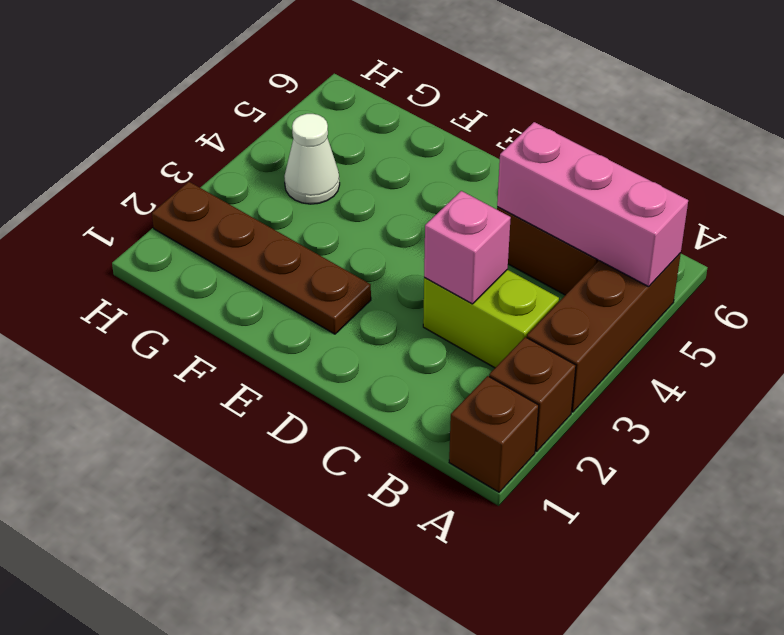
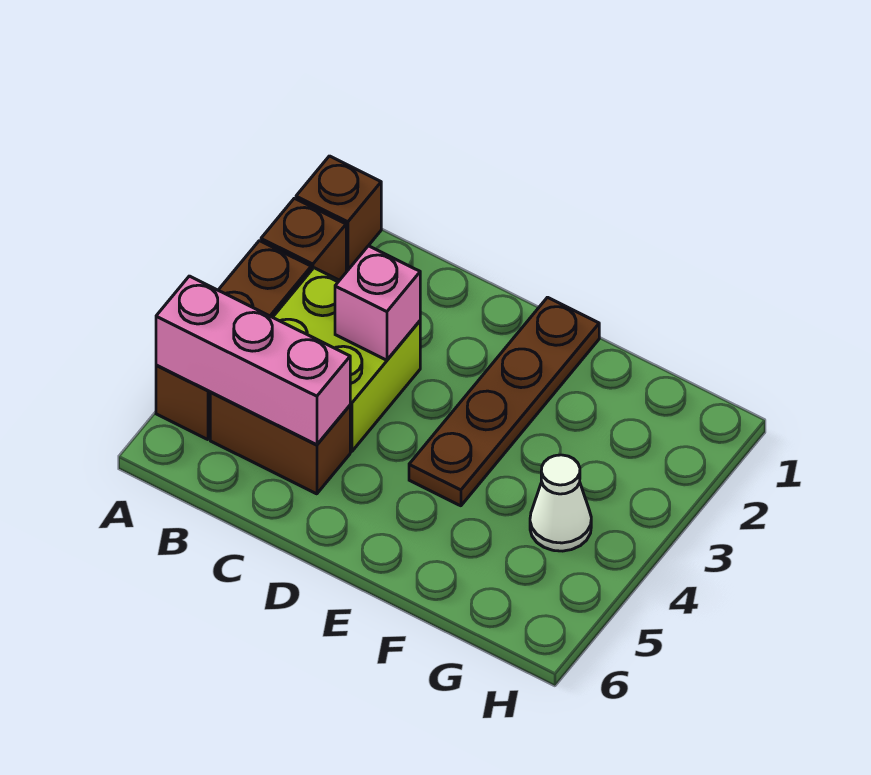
lime 1x2 brick [423,270,559,368] -> lime 2x2 brick [273,268,420,452]
brown 1x4 plate [152,182,371,334] -> brown 1x4 plate turned to [409,297,599,506]

